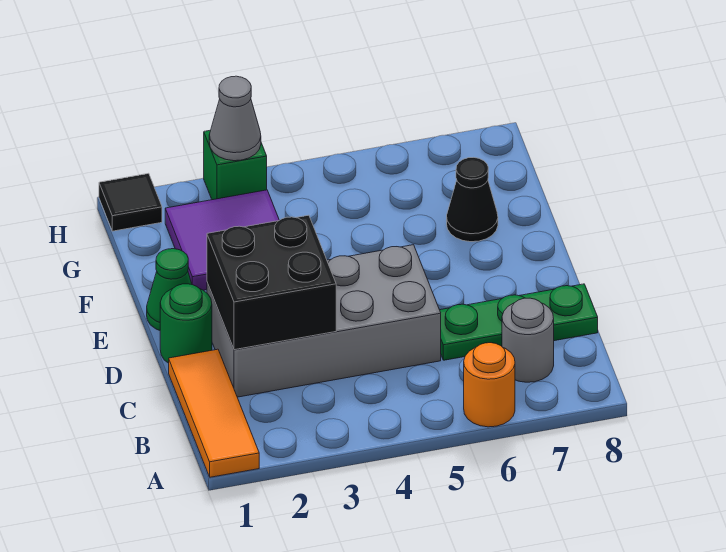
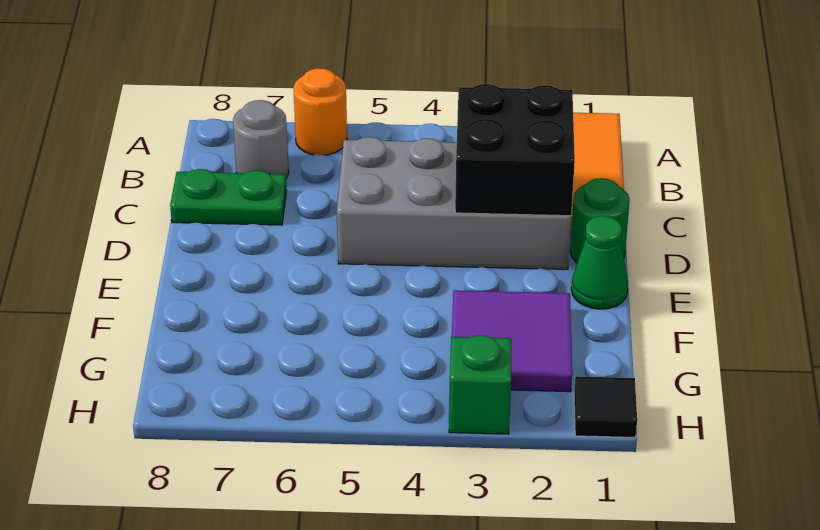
green 1x3 plate [440,284,598,360] -> green 1x2 plate [170,169,287,225]
black 1x1 cone [447,157,498,242] -> none
grey 1x1 cone [209,76,261,161] -> none

